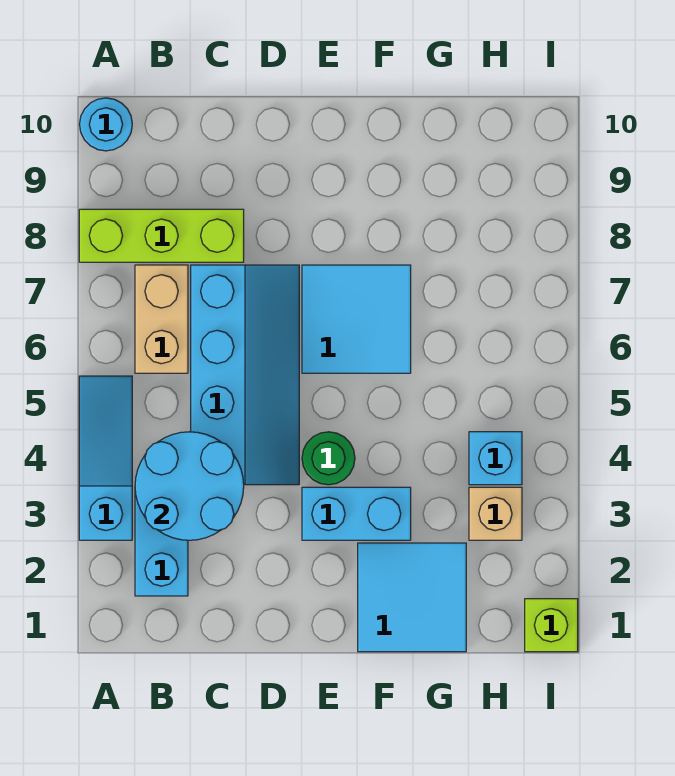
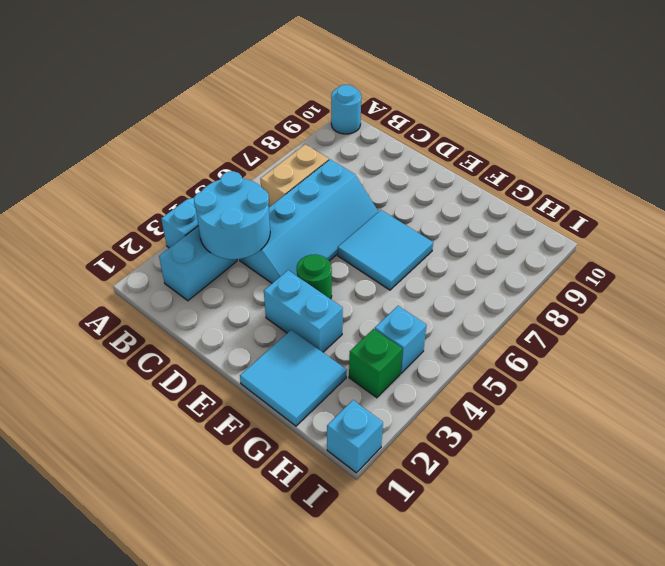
lime 1x3 brick [79,209,244,262] -> none
tan 1x1 brick [469,487,522,540] -> green 1x1 brick [349,329,402,398]
lime 1x1 brick [525,599,578,652] -> cyan 1x1 brick [327,400,383,473]

